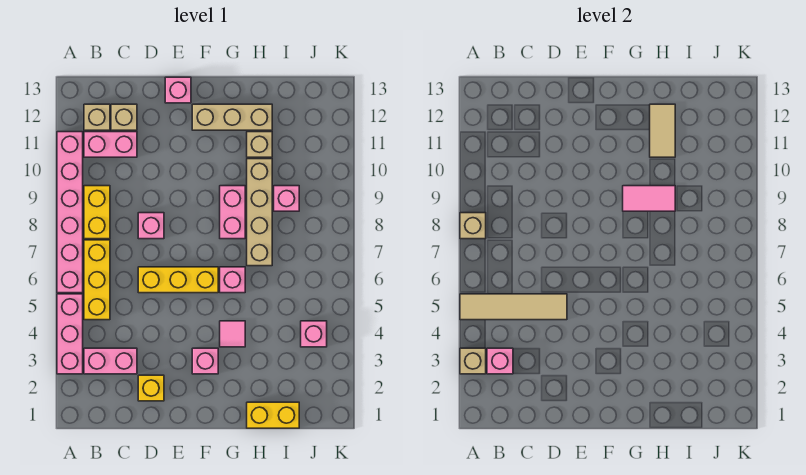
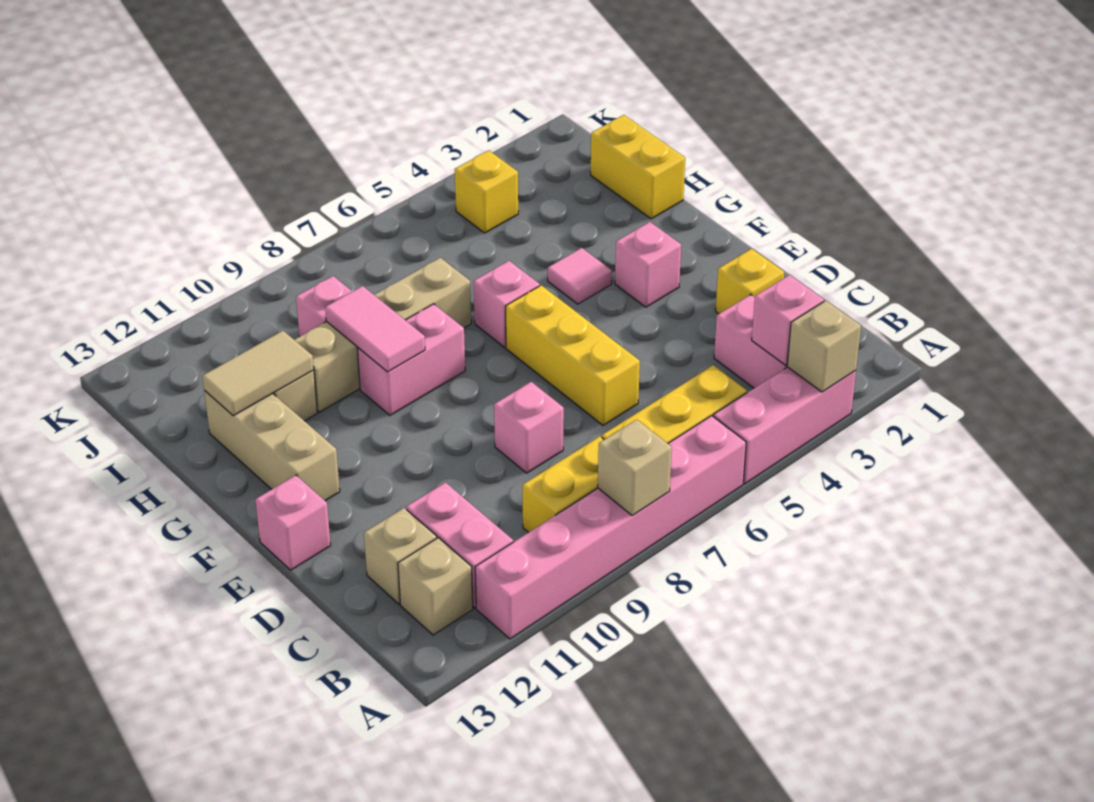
tan 1x4 tile [460,294,567,320] -> none
pink 1x1 brick [301,321,327,347] -> yellow 1x1 brick [455,150,518,233]

